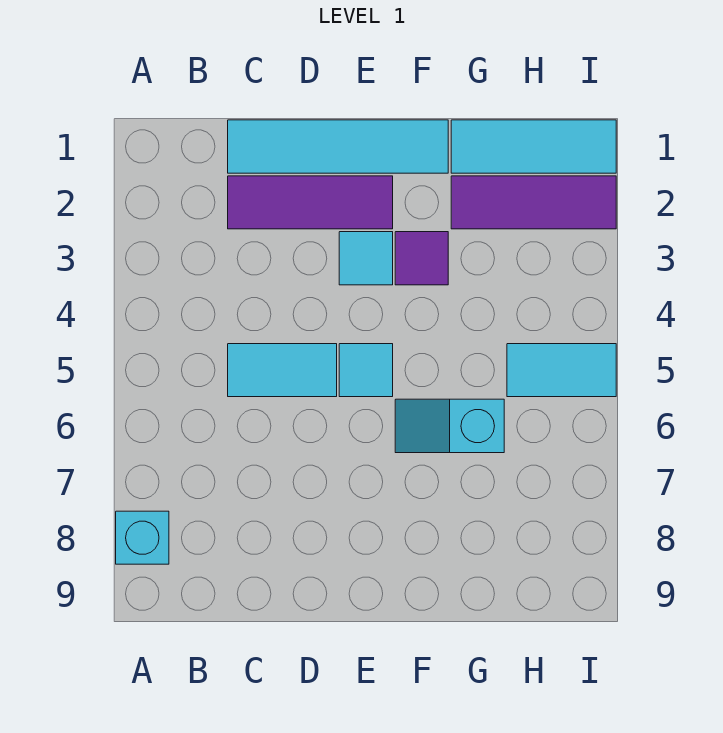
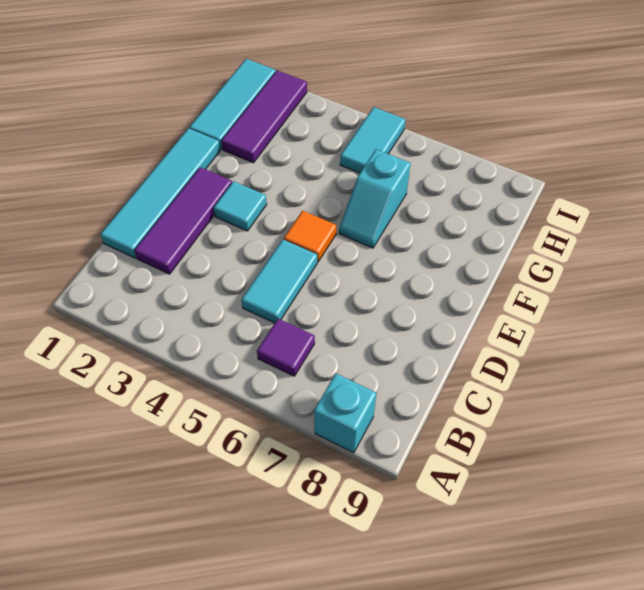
cyan 1x1 tile [339,344,393,397] -> orange 1x1 tile [284,211,336,262]
purple 1x1 tile [395,232,448,285] -> purple 1x1 tile moved to [257,319,315,376]

